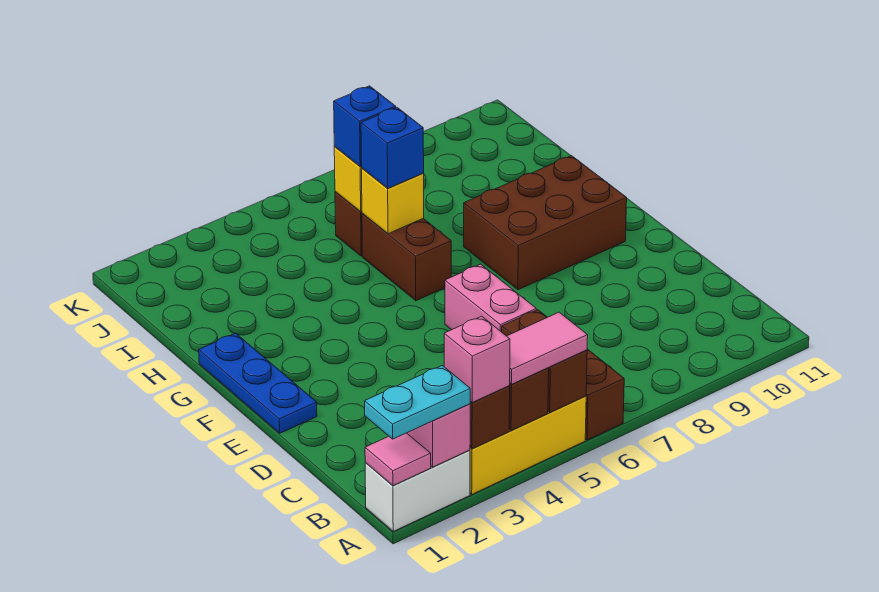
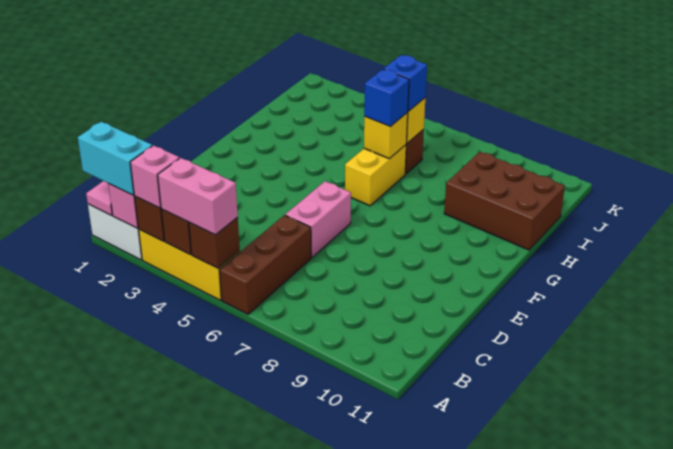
cyan 1x2 plate [365,365,470,439] -> cyan 1x2 brick [78,122,152,195]
pink 1x2 tile [507,312,588,384] -> pink 1x2 brick [158,158,238,235]
blue 1x3 plate [199,333,317,433] -> none
brown 2x3 brick [464,156,627,290] -> brown 2x3 brick moved to [444,152,565,250]
brown 1x2 brick [362,214,451,301] -> yellow 1x2 brick [345,145,406,206]

